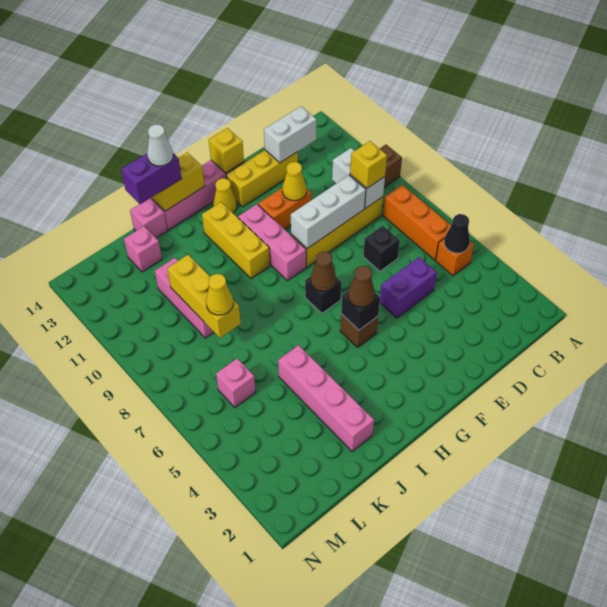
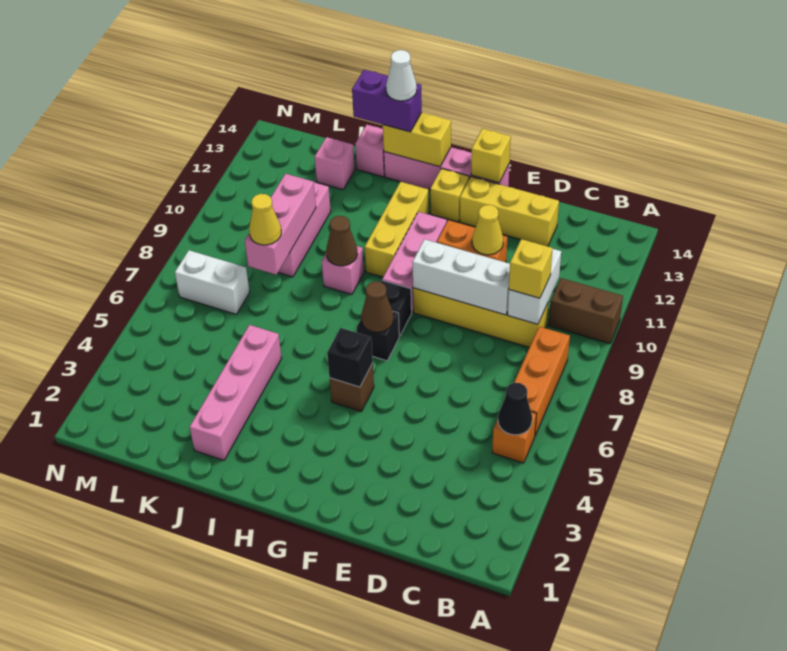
white 1x2 brick [264,106,317,163] -> white 1x2 brick moved to [175,250,250,314]
purple 1x2 brick [380,257,437,318] -> none
black 1x1 brick [363,226,400,271] -> black 1x1 brick moved to [381,280,412,336]
brown 1x1 cone [348,266,375,307] -> brown 1x1 cone moved to [326,216,358,266]
yellow 1x1 cone [213,178,237,213] -> yellow 1x1 brick [430,168,469,222]
yellow 1x3 brick [167,255,241,338] -> pink 1x3 brick [245,174,316,275]
pink 1x1 brick [216,359,256,408] -> pink 1x1 brick moved to [322,246,364,294]

